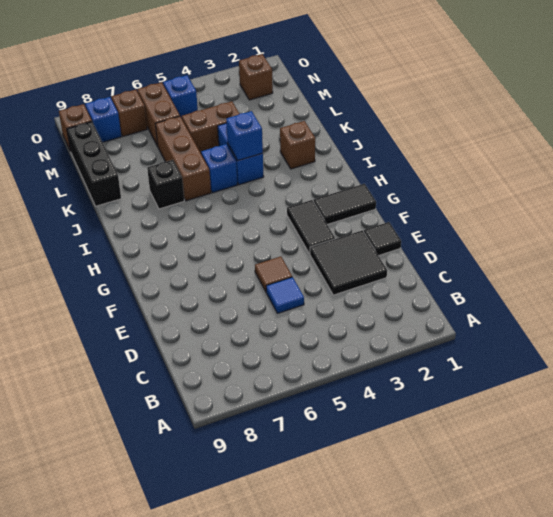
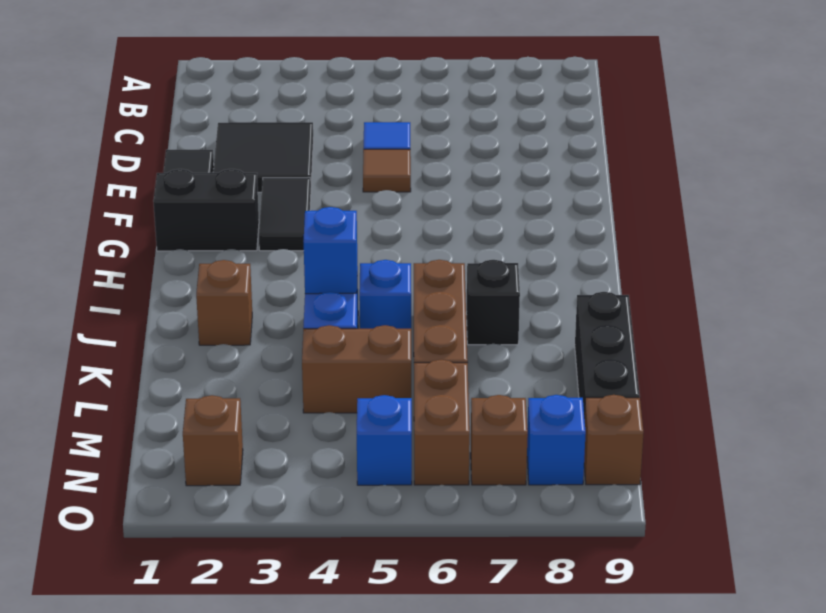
black 1x2 tile [313,184,376,224] -> black 1x2 brick [153,169,259,251]

